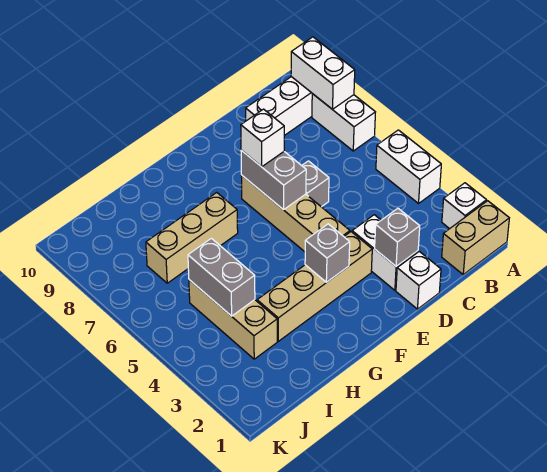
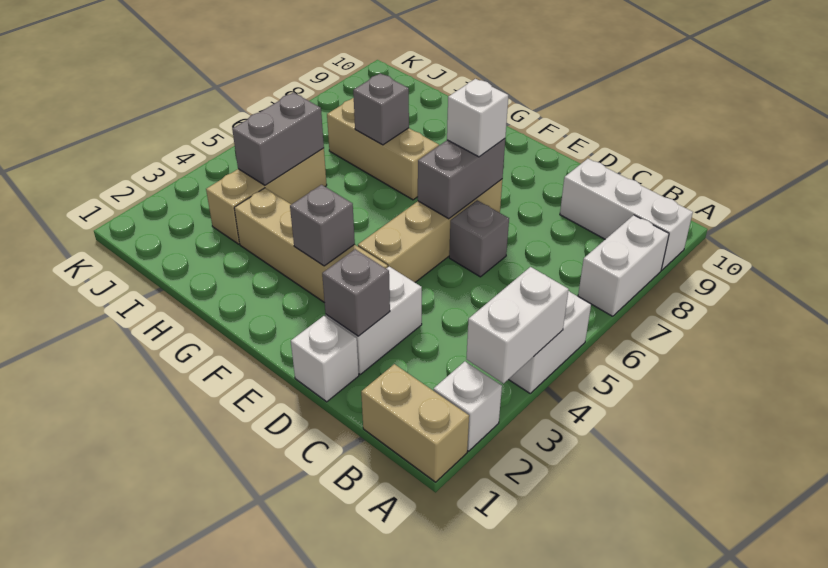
white 1x2 brick [291,37,355,109] -> white 1x2 brick moved to [466,267,569,384]
none -> grey 1x1 brick [353,73,409,145]

